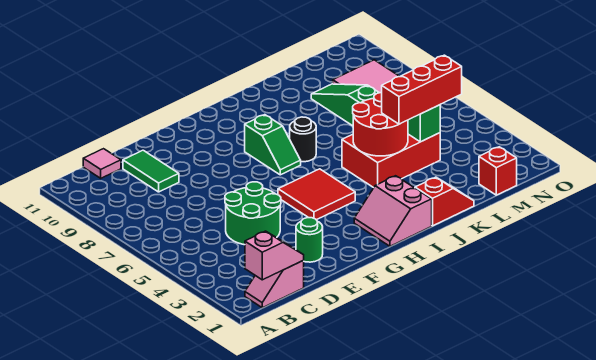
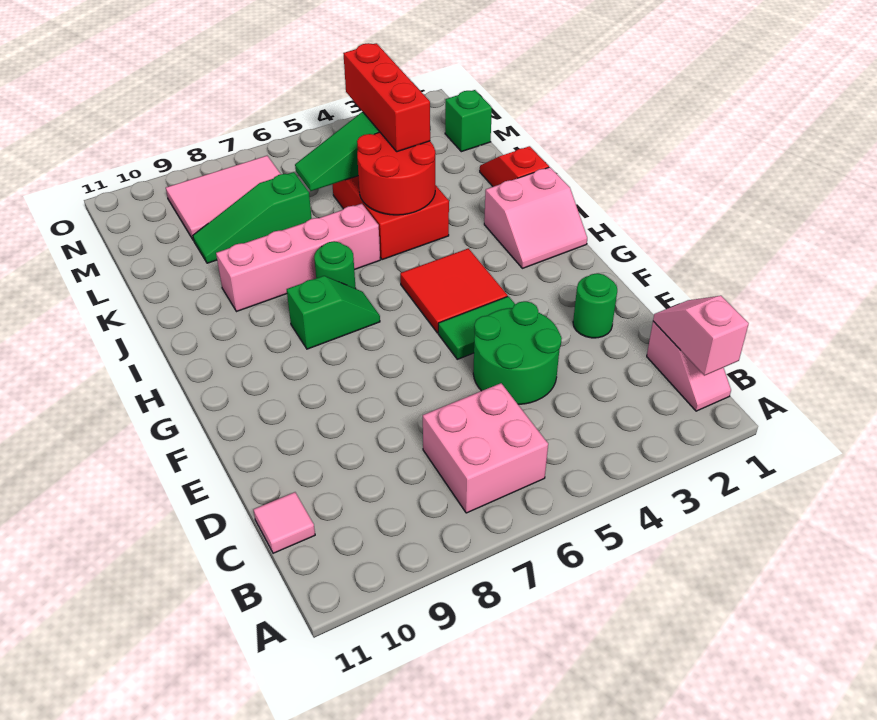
none -> pink 2x2 brick [423,383,548,513]
green 1x2 tile [123,150,179,192] -> green 1x2 tile moved to [438,296,515,359]
black 1x1 round brick [290,117,316,162] -> green 1x1 round brick [314,241,356,289]
none -> pink 1x4 brick [216,204,380,312]
red 1x1 brick [479,147,517,195] -> green 1x1 brick [445,90,492,152]

